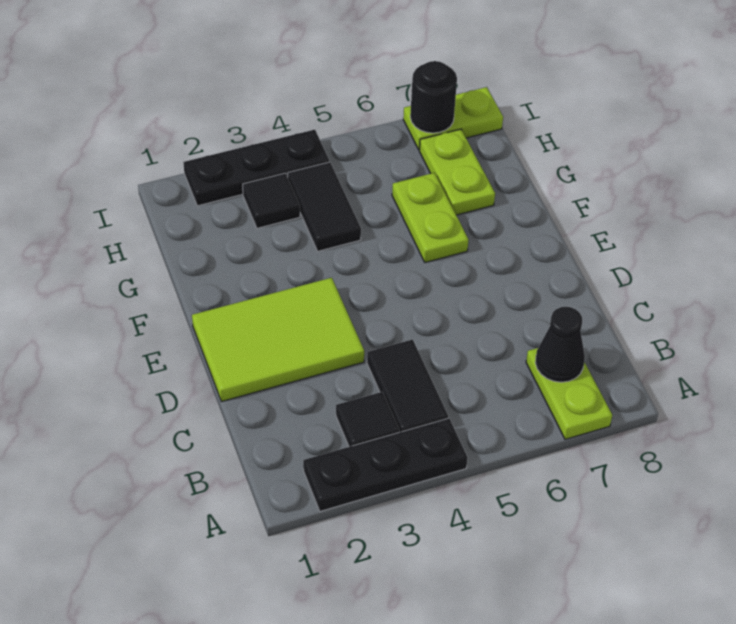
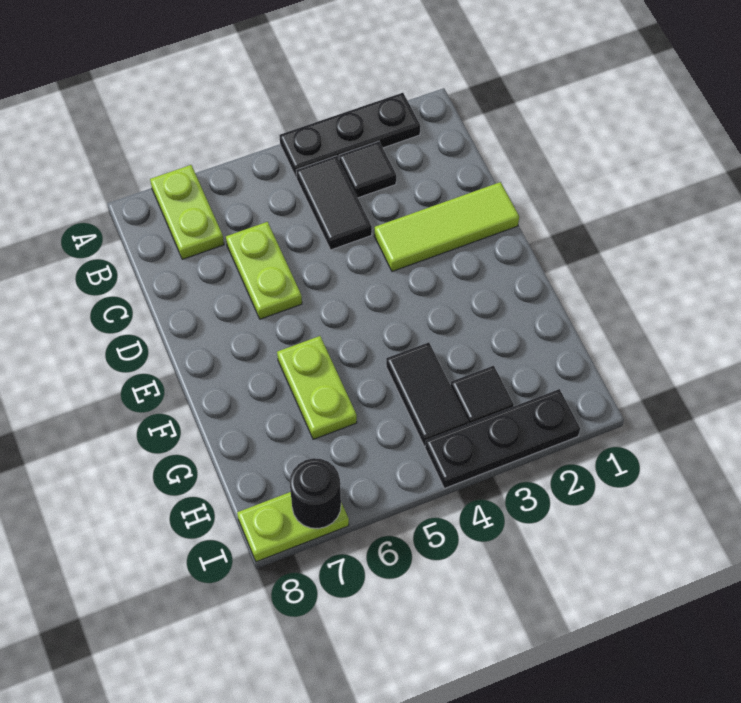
black 1x1 cone [535,307,585,382] -> none
lime 2x3 tile [192,278,364,401] -> lime 1x3 tile [374,182,519,272]
lime 1x2 plate [419,129,495,215] -> lime 1x2 plate moved to [226,222,302,319]

